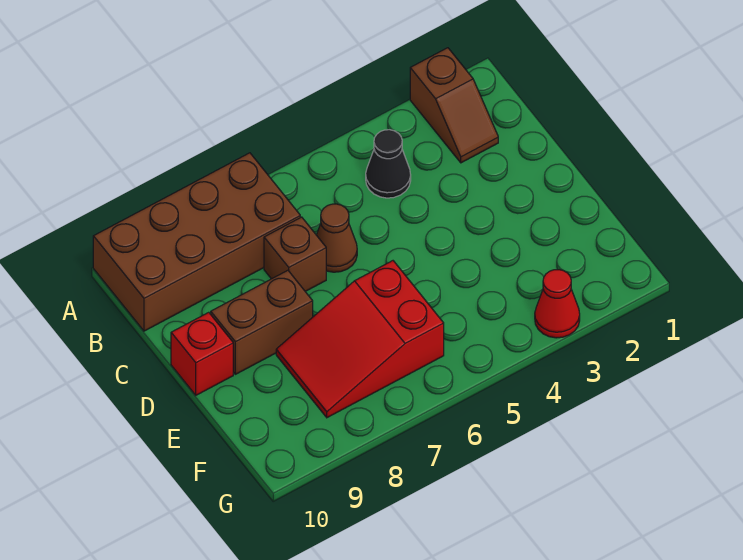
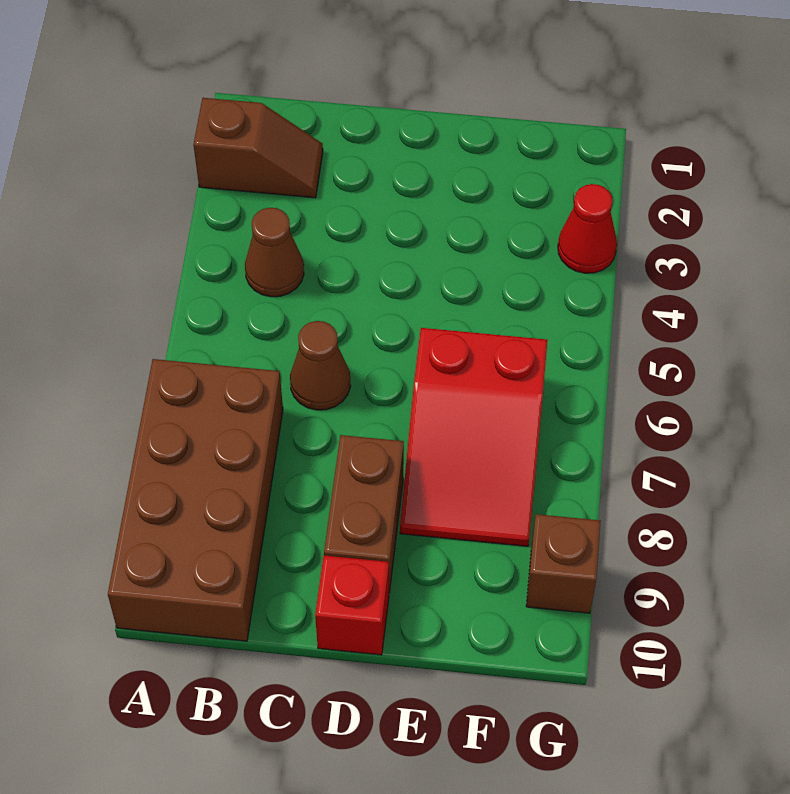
black 1x1 cone [366,130,411,198] -> brown 1x1 cone [245,208,304,297]
brown 1x1 brick [264,217,326,292] -> brown 1x1 brick moved to [526,514,601,613]

